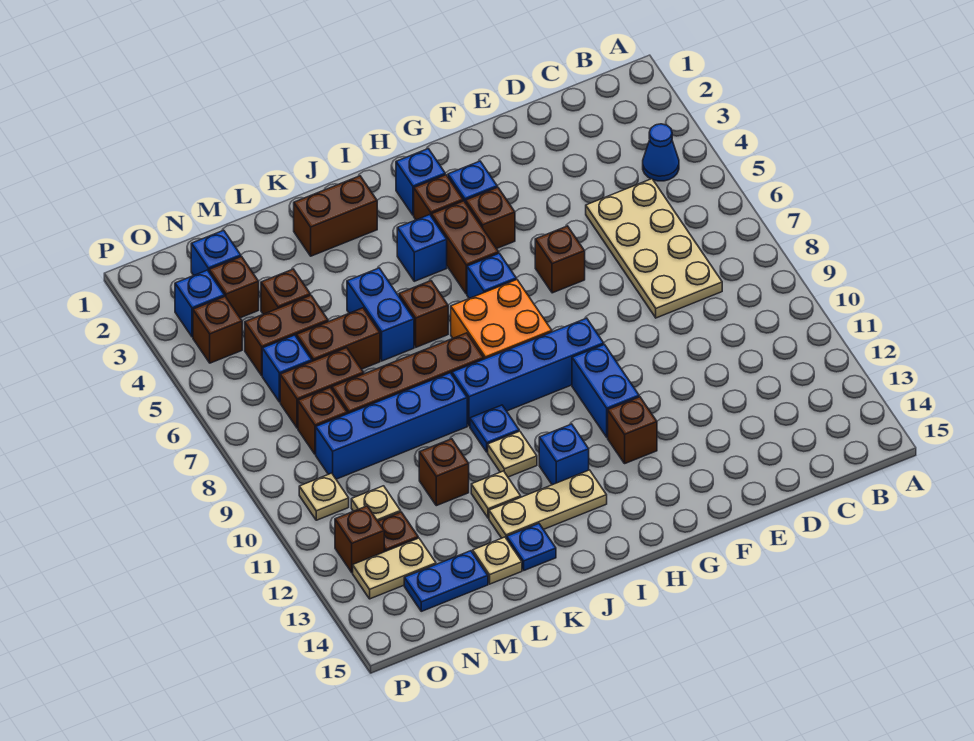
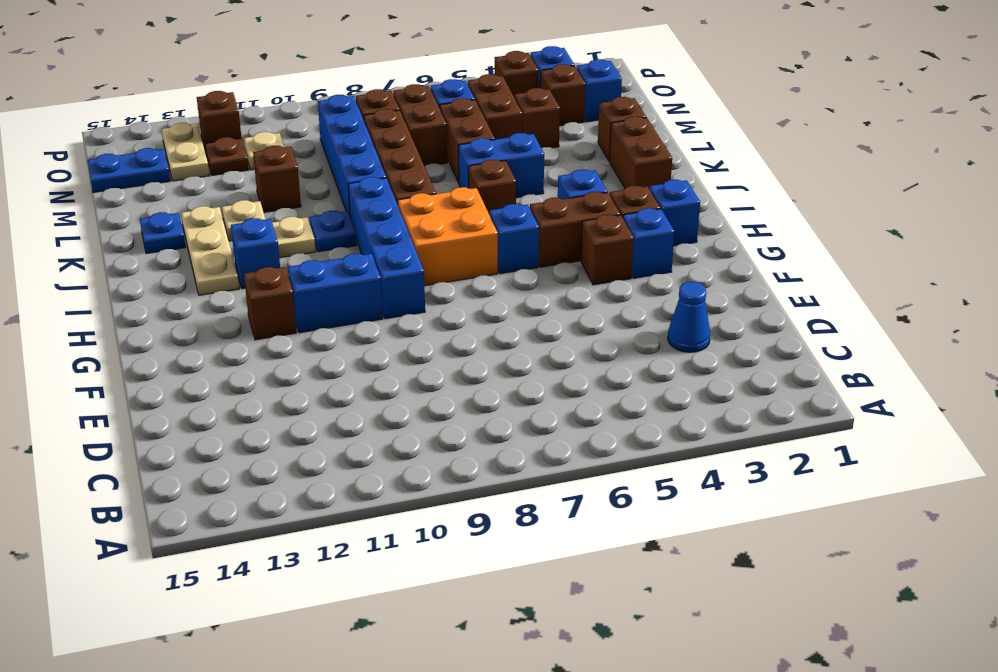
blue 1x1 cone [643,124,679,181] -> blue 1x1 cone moved to [668,282,710,352]
tan 2x4 plate [586,179,722,318] -> none
brown 1x1 brick [535,226,585,293] -> brown 1x1 brick moved to [598,97,646,161]
tan 1x1 plate [473,537,522,584] -> none
blue 1x2 plate [404,551,488,611] -> blue 1x2 plate turned to [87,148,170,192]
tan 1x1 plate [299,473,349,520] -> none

